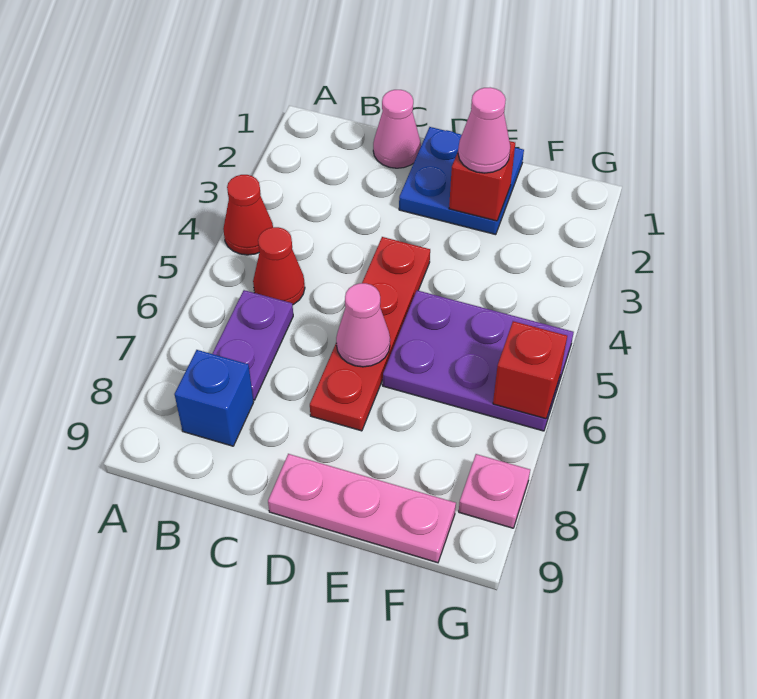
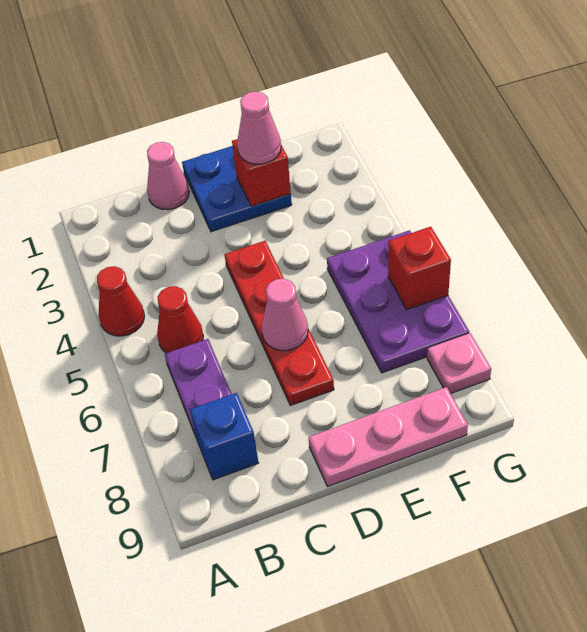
purple 2x3 plate [383,290,574,431] -> purple 2x3 plate turned to [327,230,469,373]

